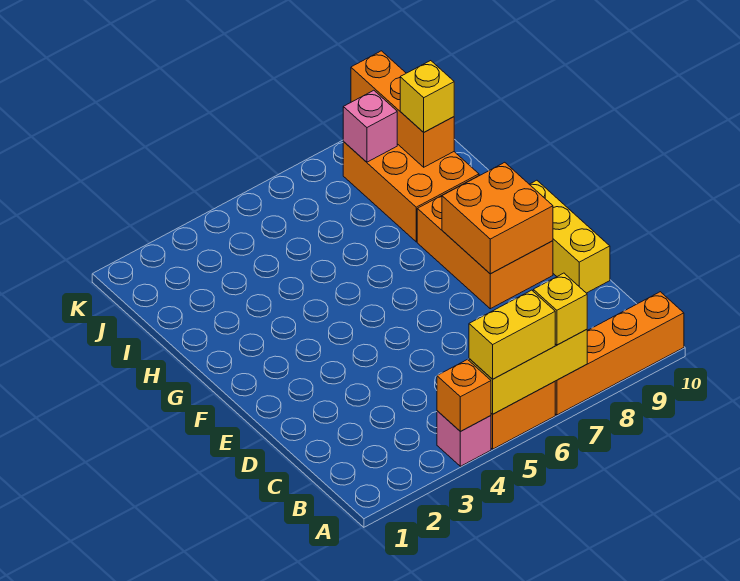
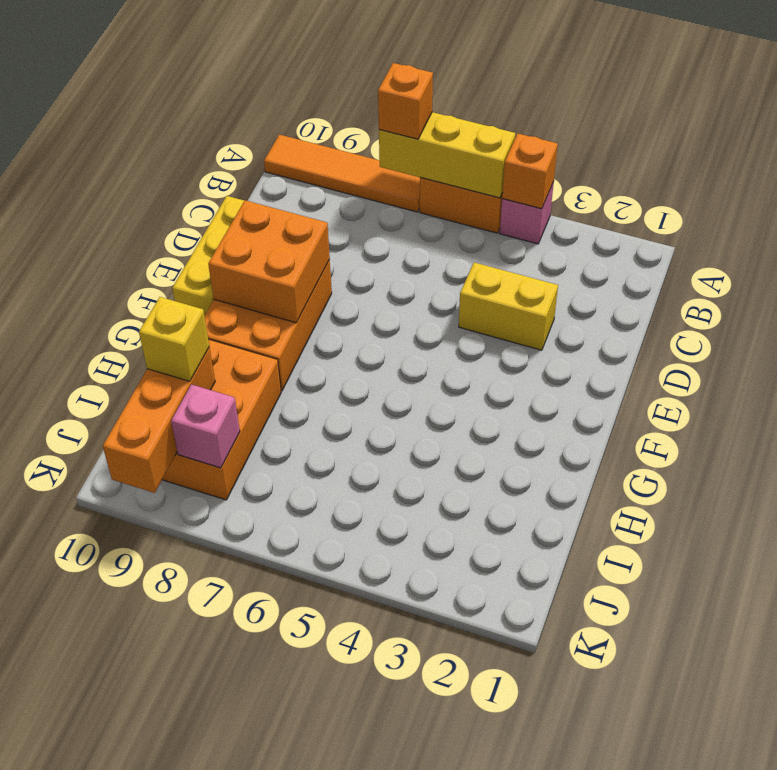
yellow 1x2 brick [469,290,555,379] -> yellow 1x2 brick moved to [459,262,558,350]
orange 1x4 brick [555,292,684,415] -> orange 1x4 tile [264,135,420,212]
yellow 1x1 brick [533,273,587,345] -> orange 1x1 brick [378,63,433,139]

